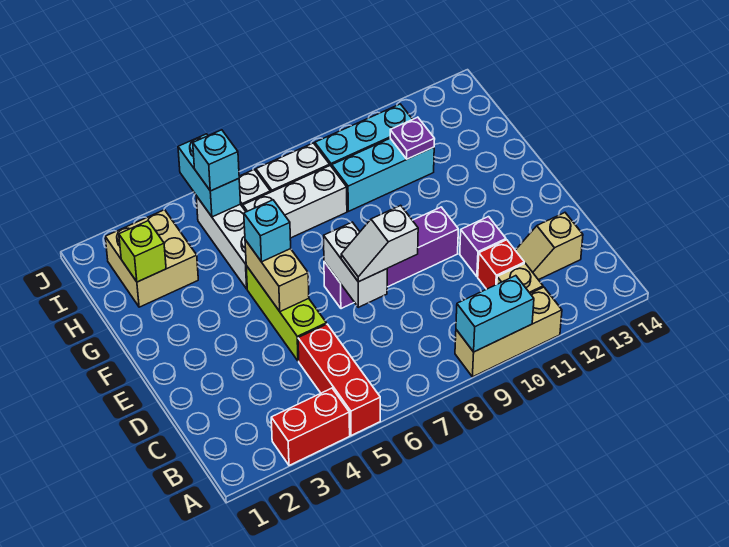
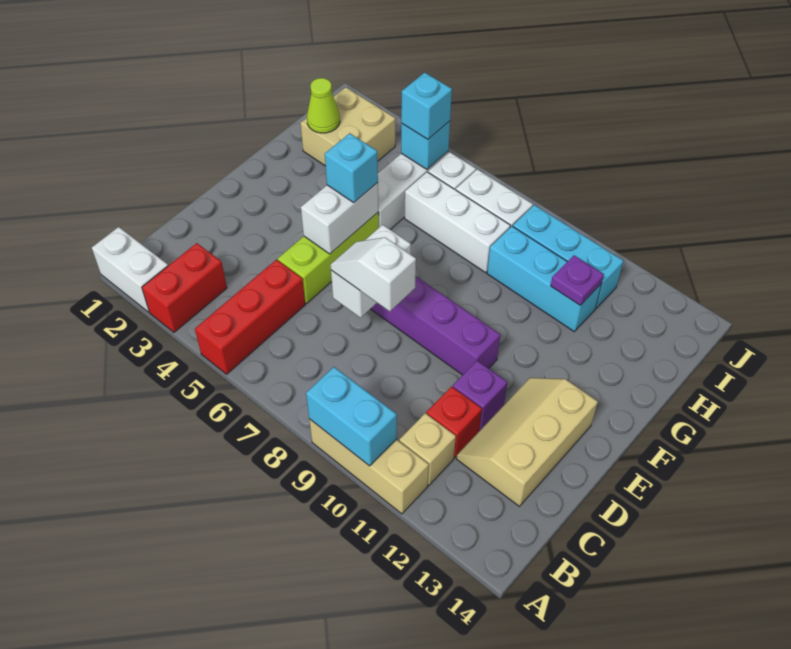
none -> white 1x2 brick [92,227,168,312]
red 1x2 brick [271,388,350,465] -> red 1x2 brick turned to [142,243,227,332]
tan 1x2 slope [515,213,583,280] -> tan 2x3 slope [457,378,598,506]
tan 1x2 brick [245,240,309,312] -> white 1x2 brick [301,183,378,254]
lime 1x1 brick [119,221,166,282] -> lime 1x1 cone [307,78,340,133]
cyan 1x2 brick [178,134,241,217] -> cyan 1x1 brick [401,121,450,169]

